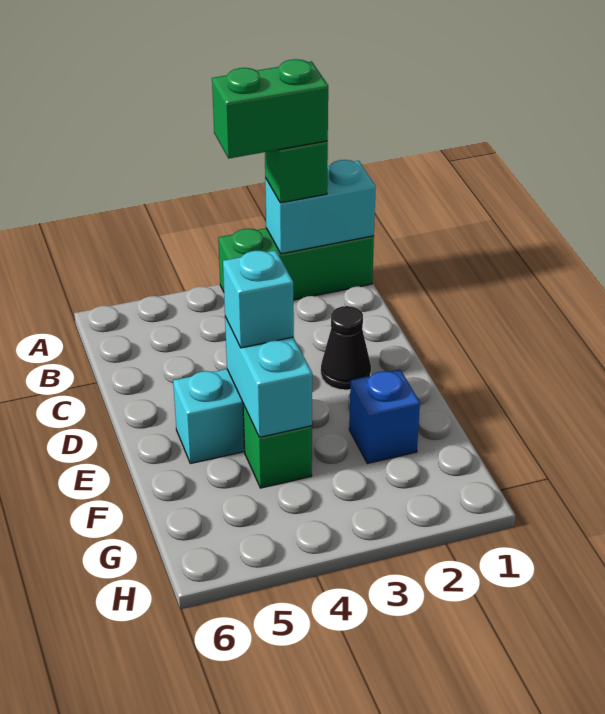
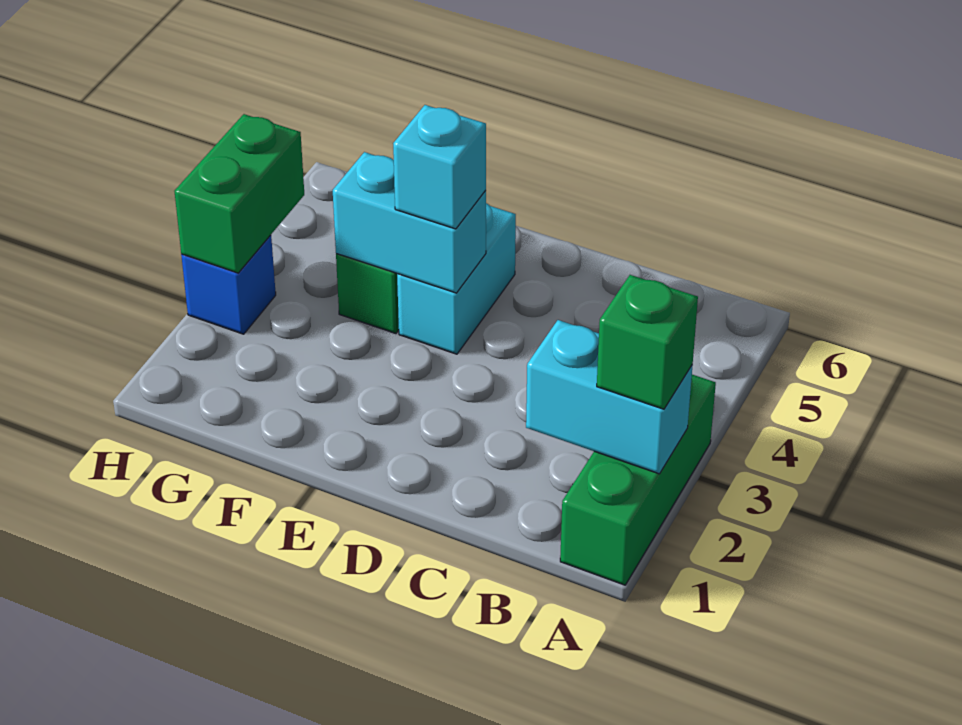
cyan 1x2 brick [265,160,376,254] -> cyan 1x2 brick turned to [526,320,693,474]
green 1x2 brick [212,59,328,159] -> green 1x2 brick moved to [174,114,304,273]
black 1x1 cone [321,306,371,390] -> none
blue 1x1 brick [349,370,420,463] -> blue 1x1 brick moved to [181,235,276,334]

